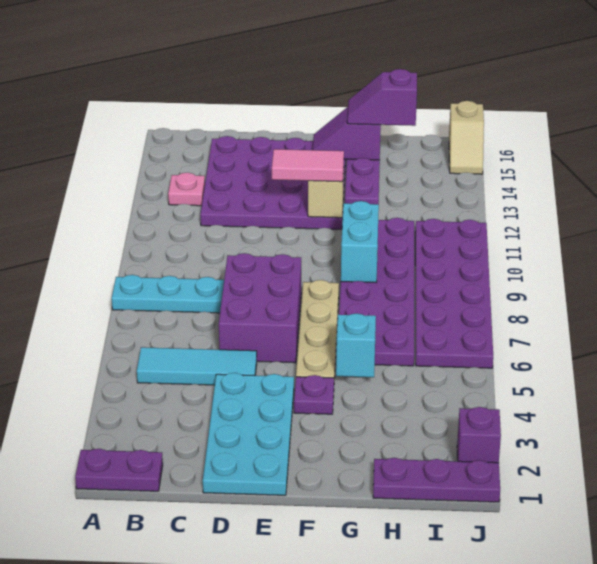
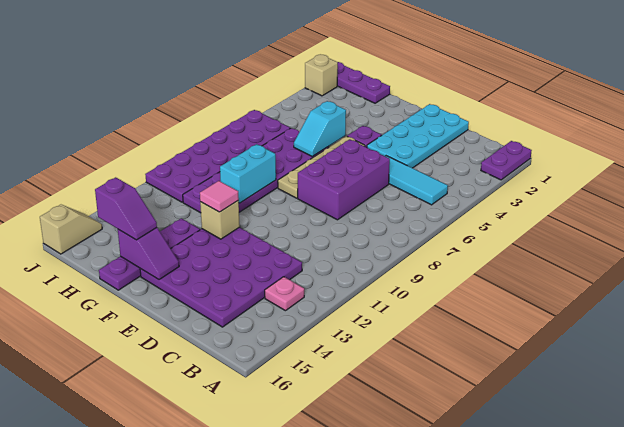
purple 1x2 plate [75,449,163,491] -> purple 1x2 plate turned to [481,141,532,180]
cyan 1x3 plate [112,275,224,313] -> none
pink 1x2 tile [272,149,344,182] -> pink 1x1 tile [200,181,239,212]
purple 1x1 brick [457,407,501,463] -> tan 1x1 brick [305,55,338,96]

